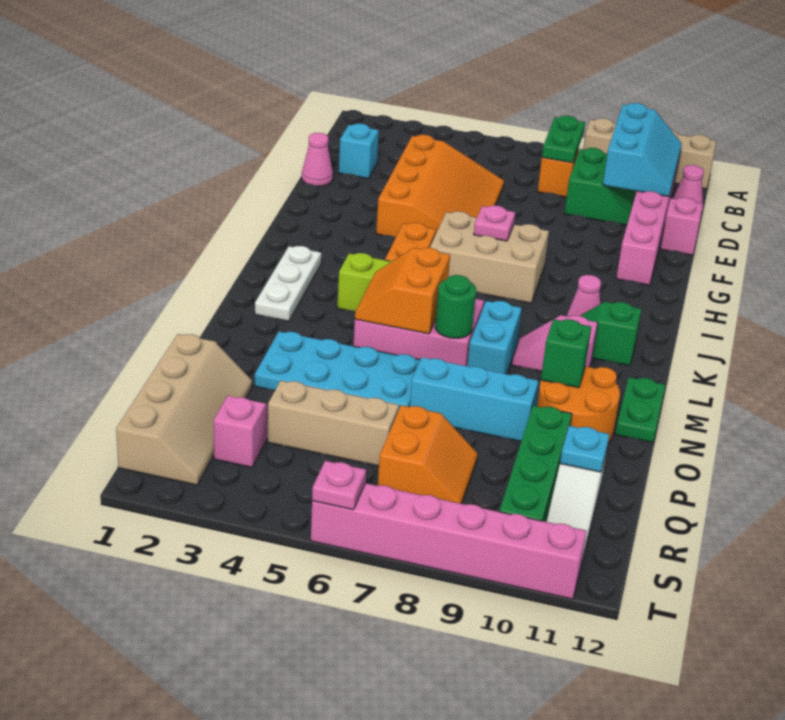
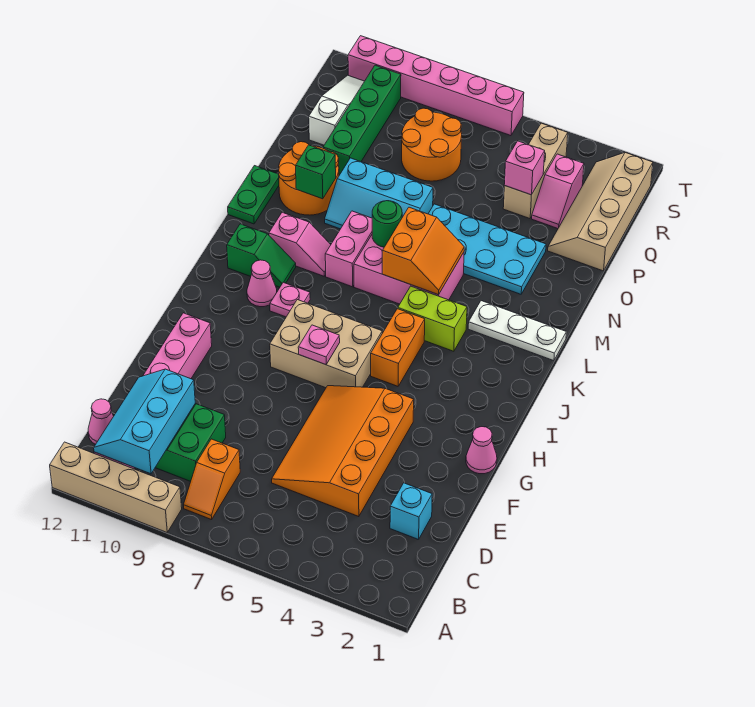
green 1x2 plate [542,116,585,163] -> none
pink 1x1 cone [302,133,333,186] -> pink 1x1 cone moved to [466,427,497,474]
pink 1x1 brick [660,197,703,255] -> pink 1x1 brick moved to [504,141,545,195]
white 1x3 plate [255,246,321,321] -> white 1x3 plate turned to [468,301,566,361]
cyan 1x2 brick [467,301,522,374] -> pink 1x2 brick [325,211,372,287]
tan 1x3 brick [268,381,399,466] -> tan 1x3 brick turned to [503,123,568,219]
orange 2x2 slope [378,405,478,504] -> orange 2x2 round brick [402,108,462,181]
cyan 1x1 plate [560,426,609,472] -> none
pink 1x1 plate [312,461,366,510] -> pink 1x1 plate moved to [270,282,310,317]

